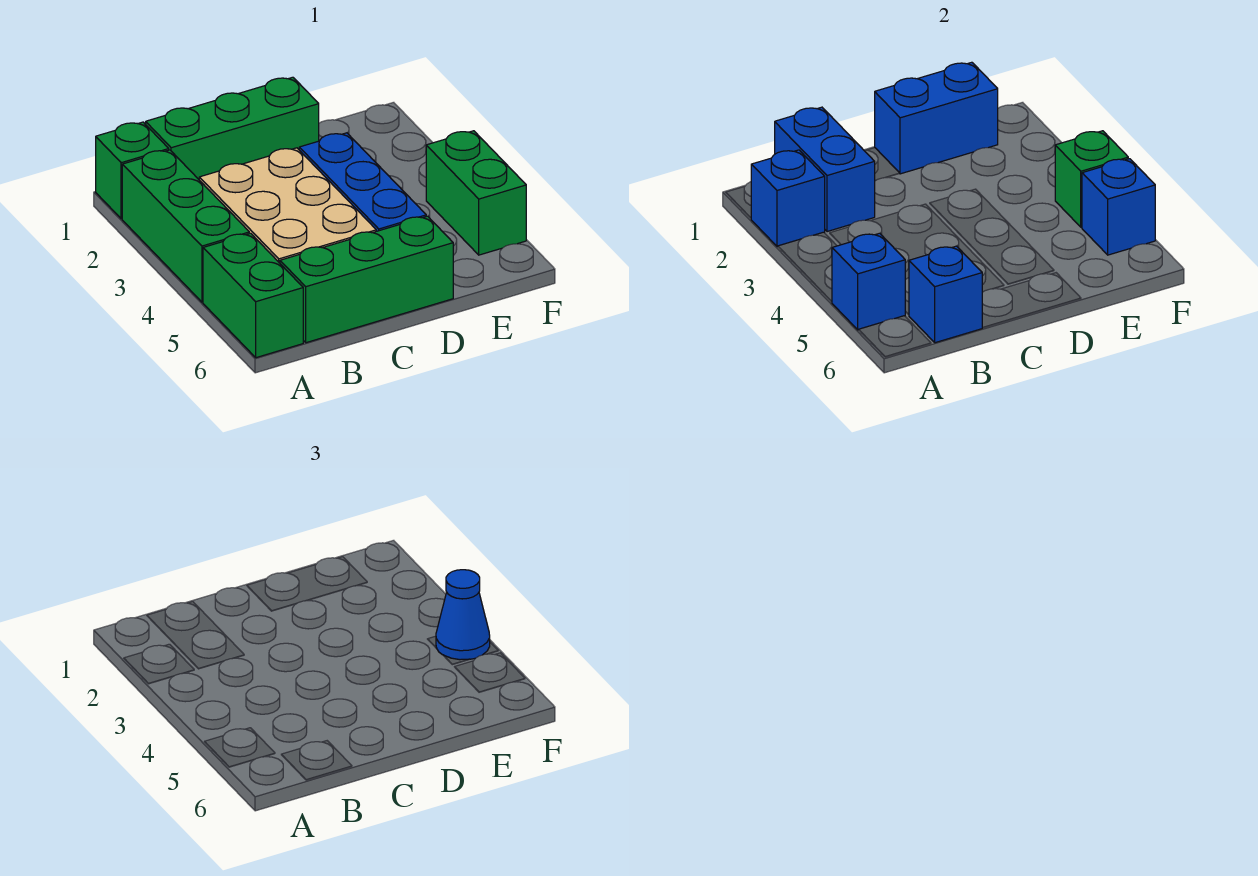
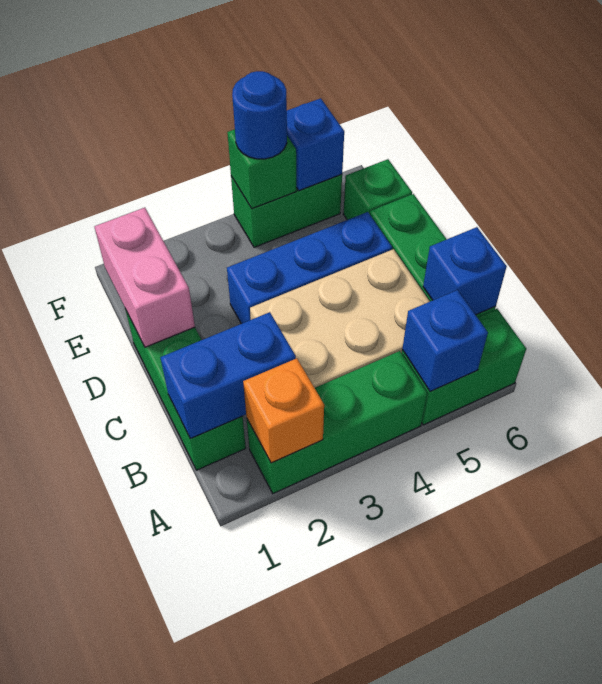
green 1x1 brick [96,122,169,219] -> green 1x1 brick moved to [344,159,412,220]
blue 1x1 brick [751,150,825,247] -> orange 1x1 brick [243,358,324,463]
blue 1x2 brick [875,62,998,174] -> pink 1x2 brick [94,208,195,347]
blue 1x1 cone [436,570,490,660] -> blue 1x1 round brick [232,71,287,159]

